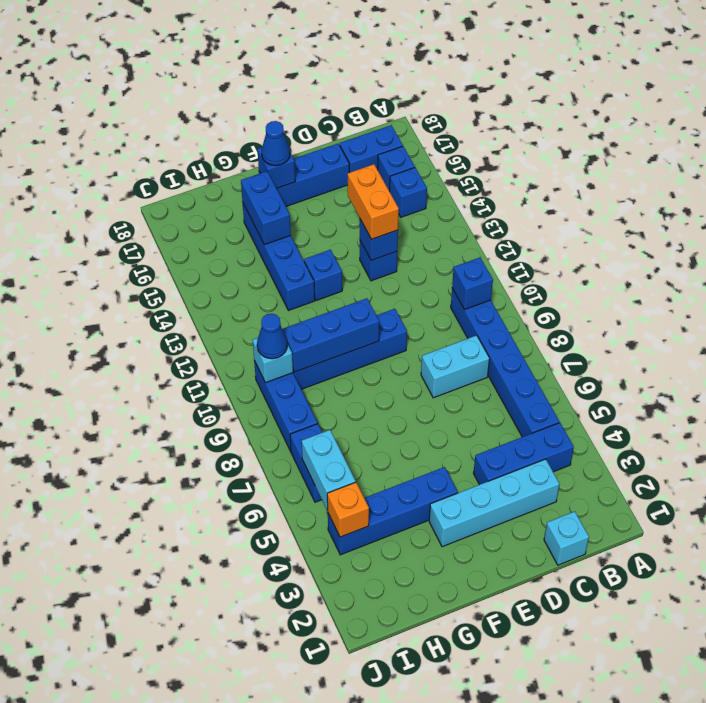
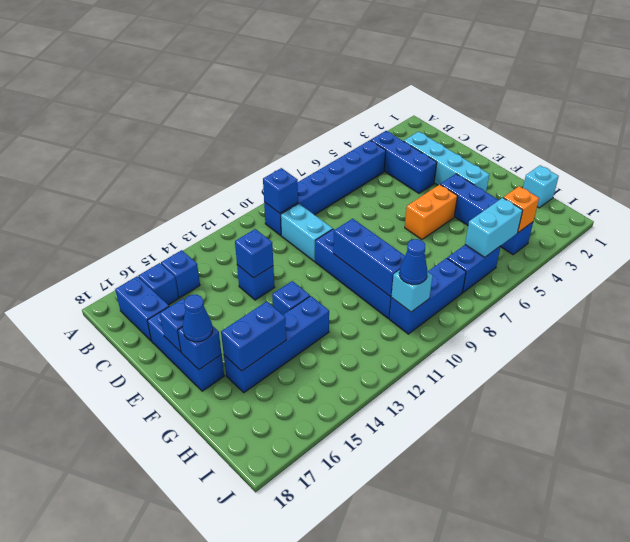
cyan 1x1 brick [544,511,589,565] -> cyan 1x1 brick moved to [523,165,559,208]
cyan 1x2 brick [421,335,490,398] -> cyan 1x2 brick moved to [281,204,333,261]
orange 1x2 brick [348,164,399,239] -> orange 1x2 brick moved to [405,184,457,240]
none -> blue 1x1 brick [160,299,185,352]

